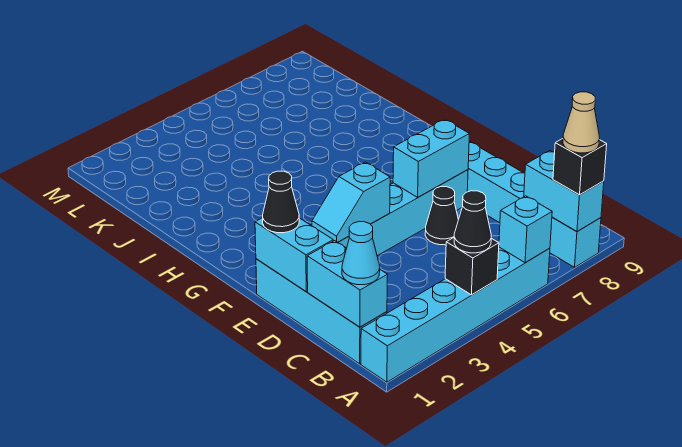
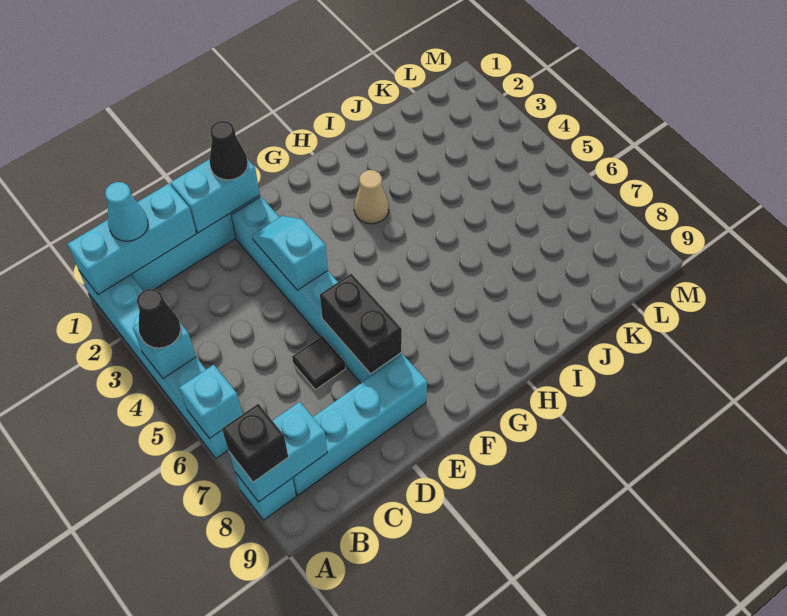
black 1x1 brick [445,238,499,295] -> cyan 1x1 brick [133,323,196,378]
tan 1x1 cone [563,92,600,153] -> tan 1x1 cone moved to [354,170,389,224]
cyan 1x2 brick [307,241,388,327] -> cyan 1x3 brick [68,183,196,295]
black 1x1 cone [425,187,458,245] -> black 1x1 tile [292,336,346,390]
cyan 1x2 brick [393,119,469,197] -> black 1x2 brick [320,273,402,374]

